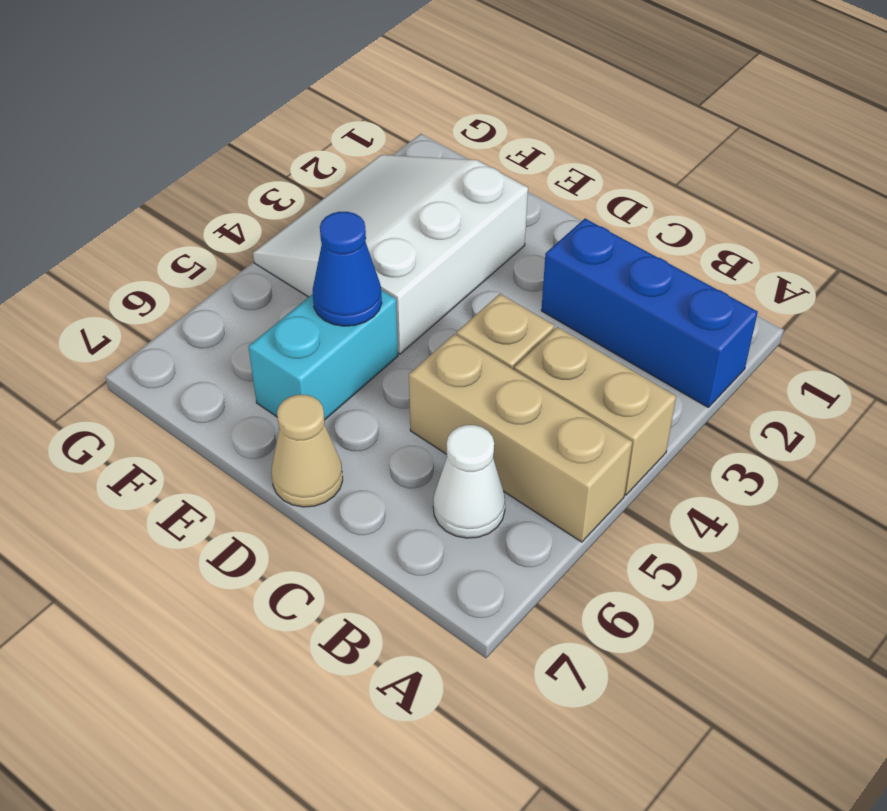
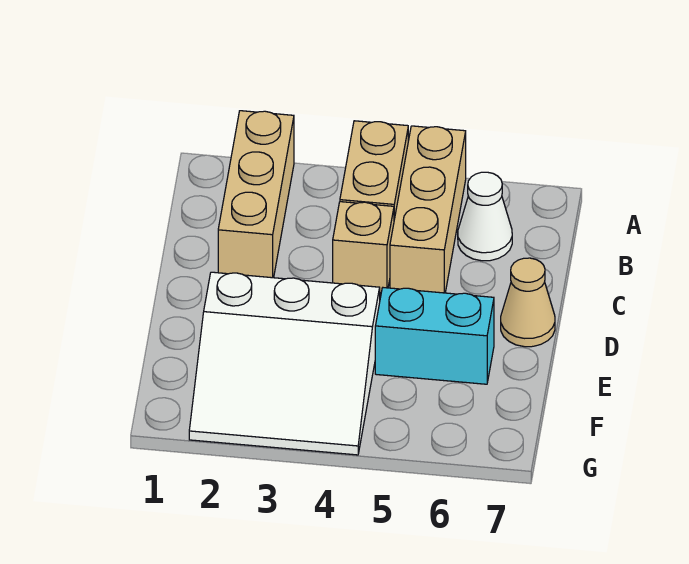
blue 1x3 brick [541,219,758,407] -> tan 1x3 brick [218,111,294,278]
blue 1x1 cone [313,212,382,326] -> none

